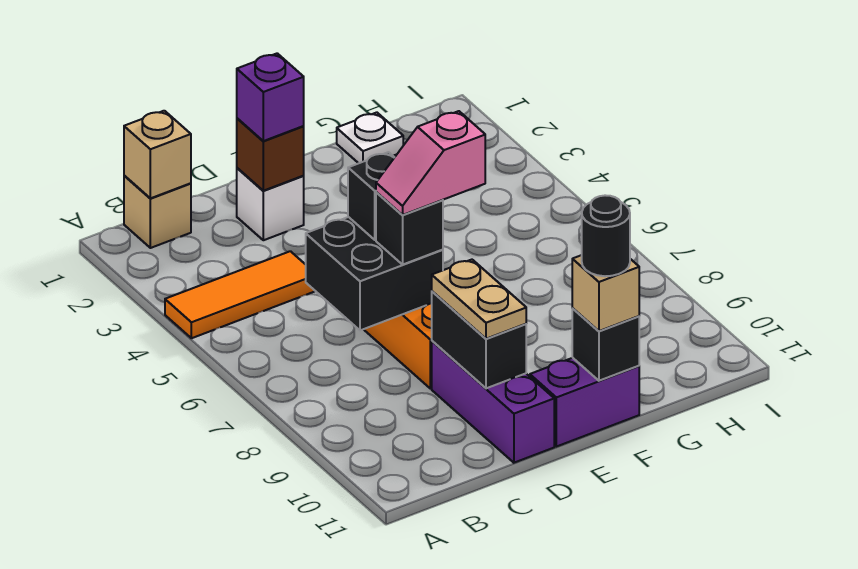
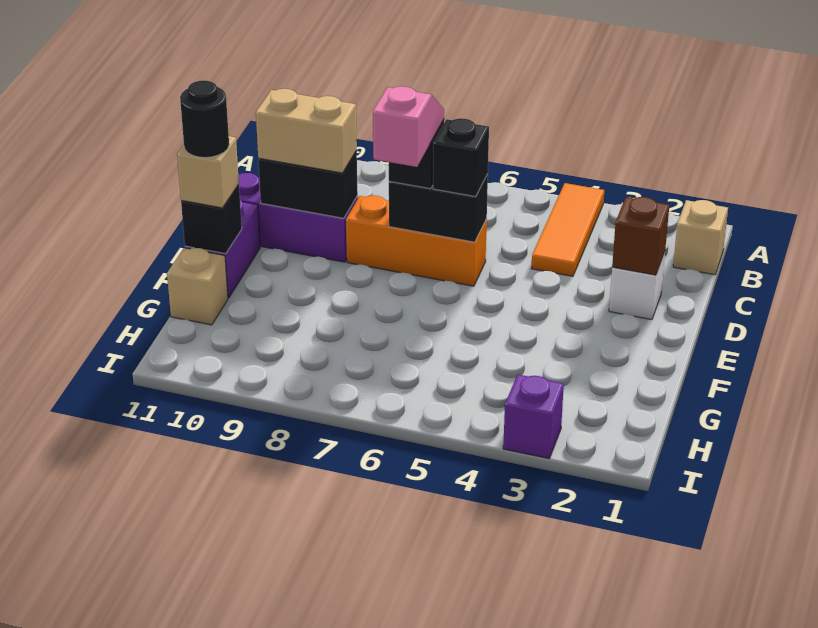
tan 1x1 brick [124,111,191,198] -> tan 1x1 brick moved to [167,248,228,325]
black 2x2 brick [306,217,443,330] -> black 1x2 brick [389,174,488,242]
purple 1x1 brick [237,53,304,141] -> purple 1x1 brick moved to [503,375,564,458]
tan 1x2 plate [432,260,526,339] -> tan 1x2 brick [256,89,357,173]
white 1x1 plate [337,112,403,163] -> none

